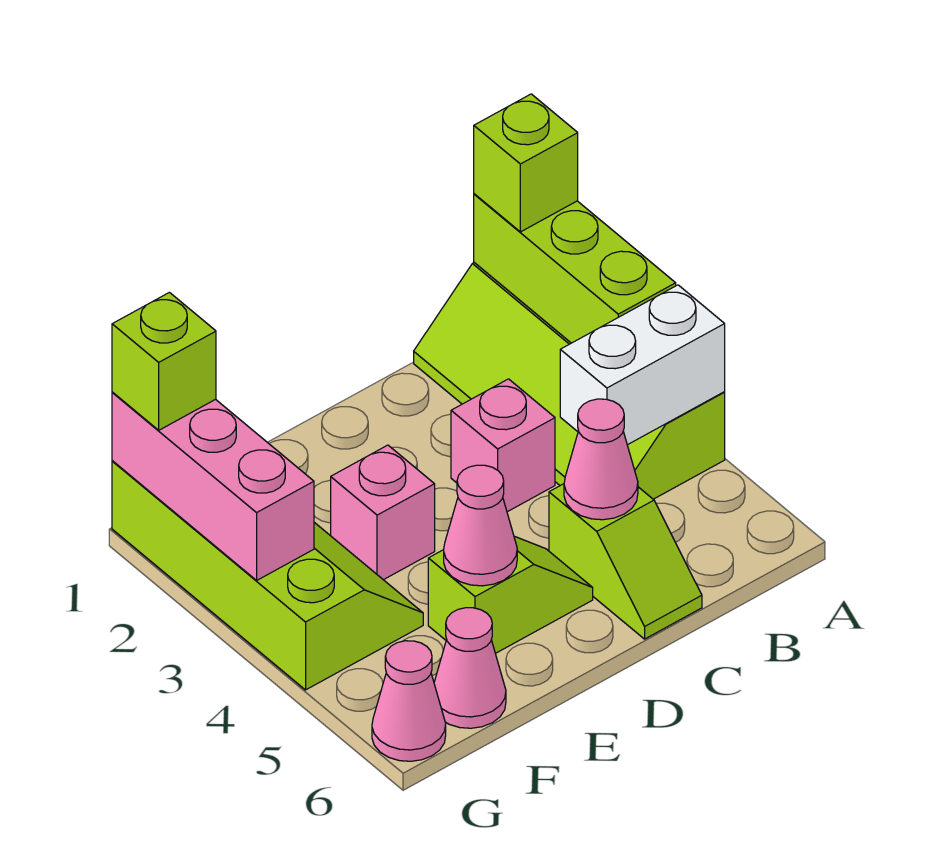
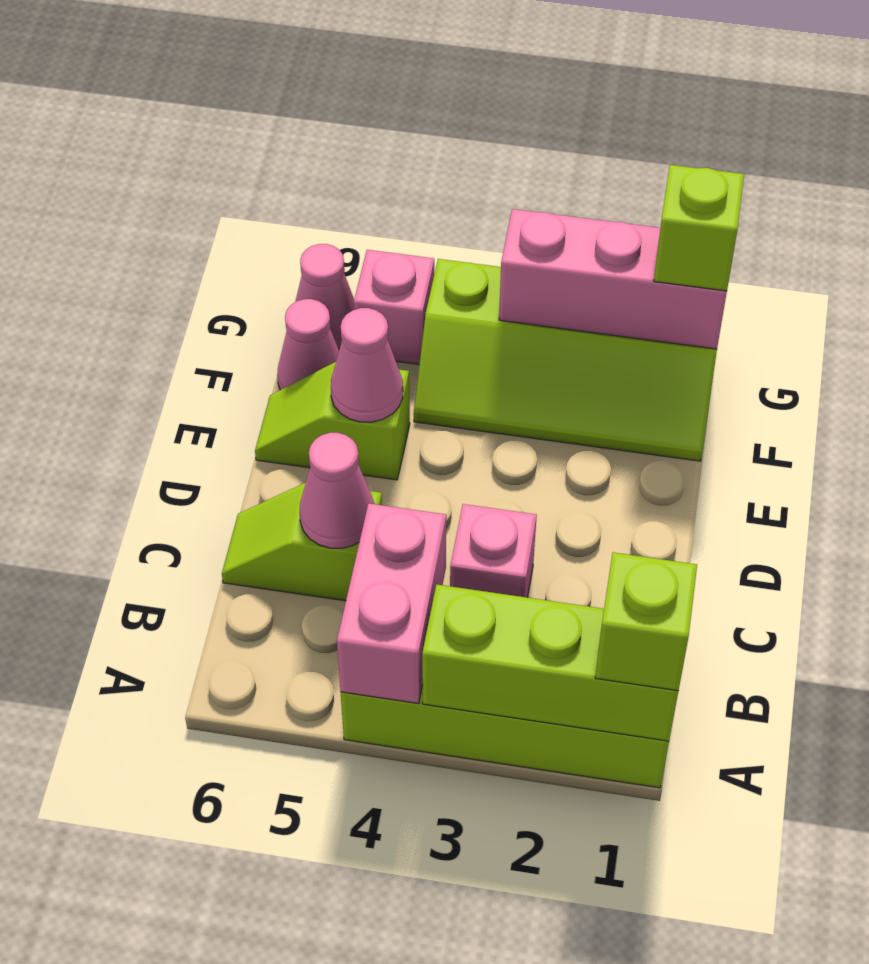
white 1x2 brick [560,285,725,445] -> pink 1x2 brick [337,504,446,704]
lime 1x2 slope [428,536,593,653] -> lime 1x2 slope turned to [255,362,410,480]
pink 1x1 brick [331,445,435,580] -> pink 1x1 brick moved to [354,250,434,365]

